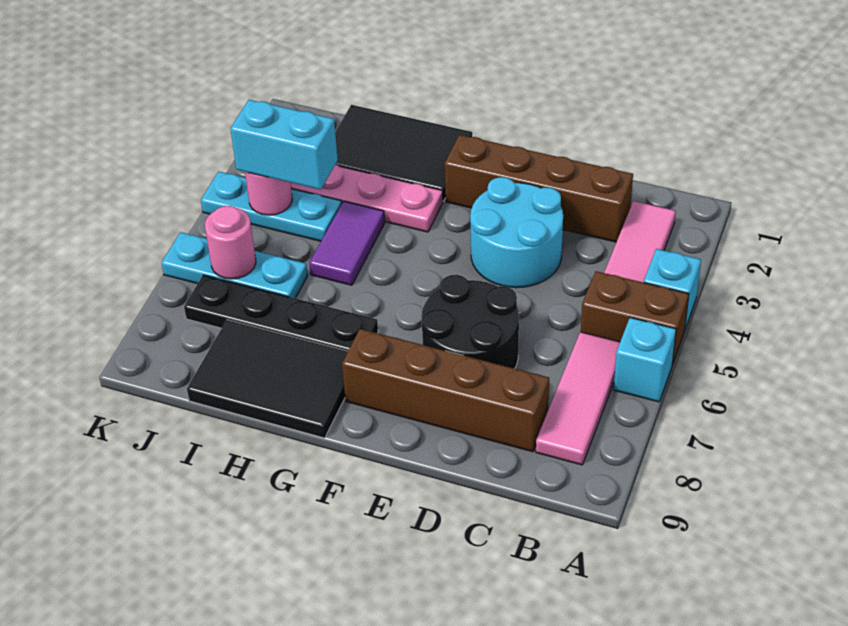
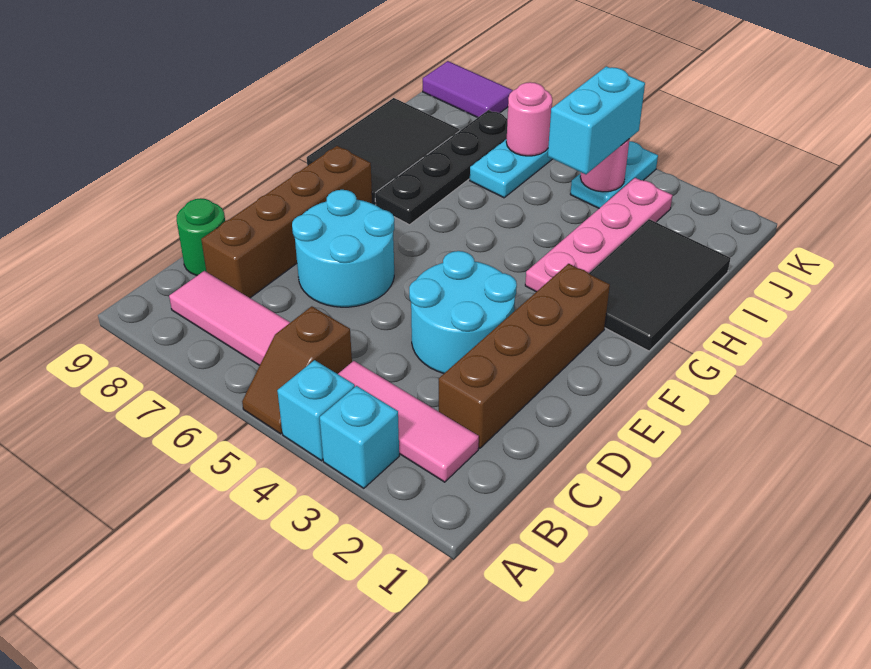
brown 1x2 brick [581,271,689,365] -> brown 1x2 slope [242,306,352,434]
cyan 1x1 brick [614,318,676,402] -> cyan 1x1 brick moved to [320,386,399,488]
none -> green 1x1 round brick [177,198,225,276]
black 2x2 round brick [421,275,519,369] -> cyan 2x2 round brick [292,190,394,307]
purple 1x2 tile [309,201,385,285] -> purple 1x2 tile moved to [423,61,513,118]
cyan 1x3 plate [201,172,342,241] -> cyan 1x2 plate [570,141,658,208]

